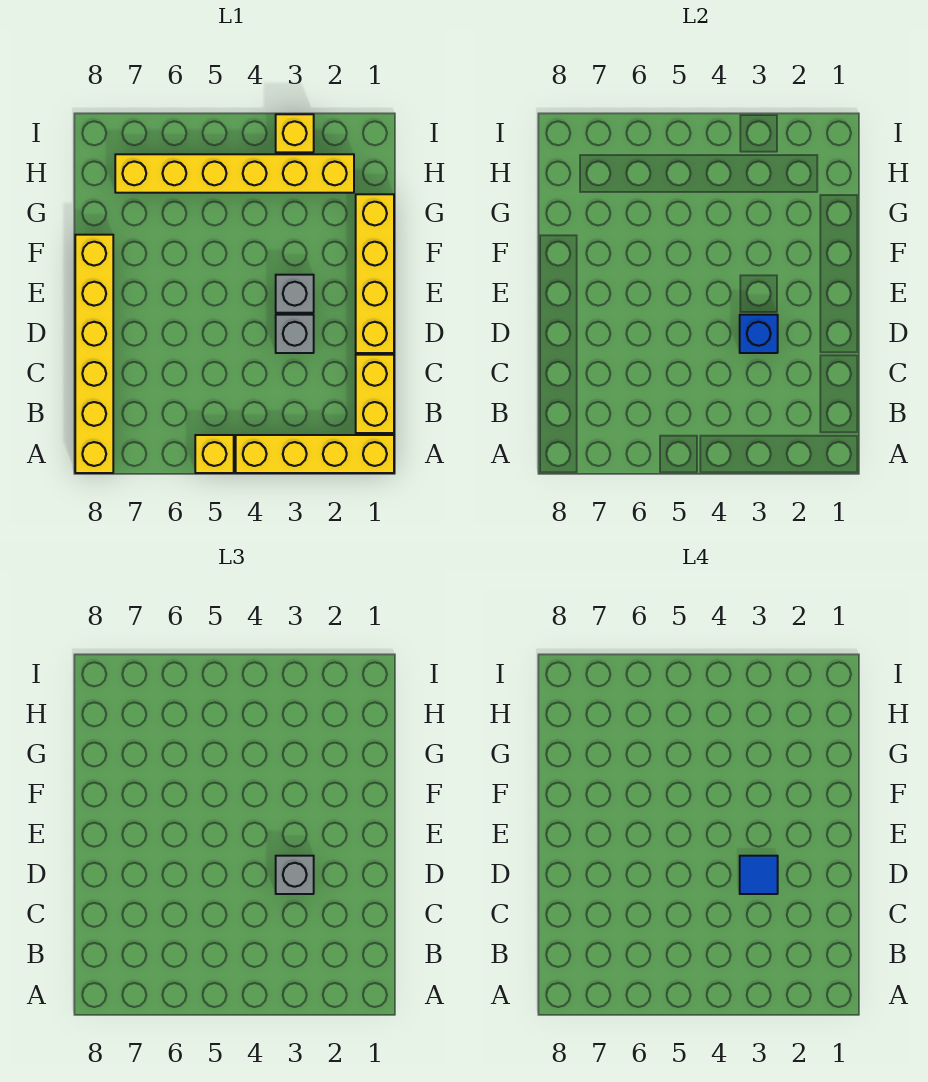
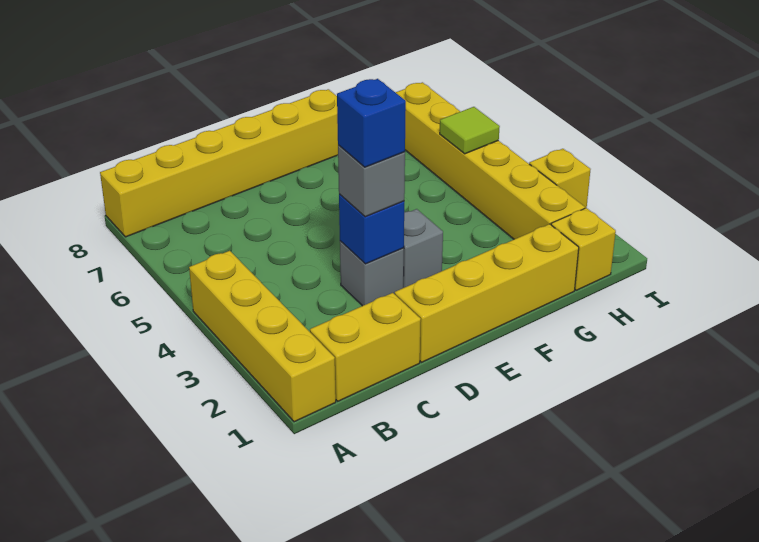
yellow 1x1 brick [195,435,234,473] -> yellow 1x1 brick moved to [551,208,616,290]
blue 1x1 tile [740,856,778,894] -> blue 1x1 brick [337,79,406,167]
none -> lime 1x1 tile [440,107,500,154]

